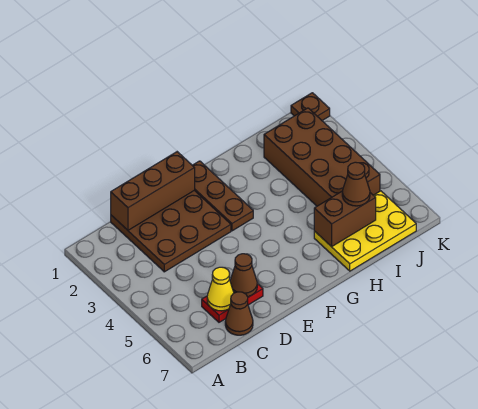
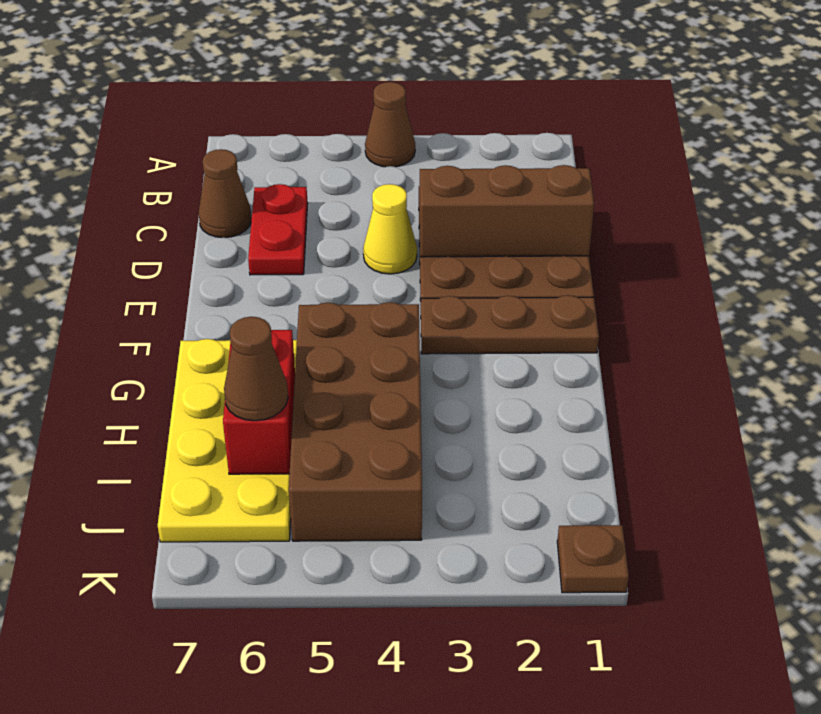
brown 1x3 brick [111,152,195,230] -> brown 1x3 brick turned to [419,165,594,257]
yellow 1x1 cone [207,267,234,311] -> yellow 1x1 cone moved to [363,184,417,274]
brown 1x1 cone [230,254,257,297] -> brown 1x1 cone moved to [365,82,415,167]
yellow 2x3 plate [314,191,416,271] -> yellow 2x4 plate [158,339,297,542]
brown 1x2 brick [314,191,376,247] -> red 1x2 brick [223,330,295,474]
brown 2x4 brick [264,108,380,206] -> brown 2x4 brick turned to [289,302,422,541]

